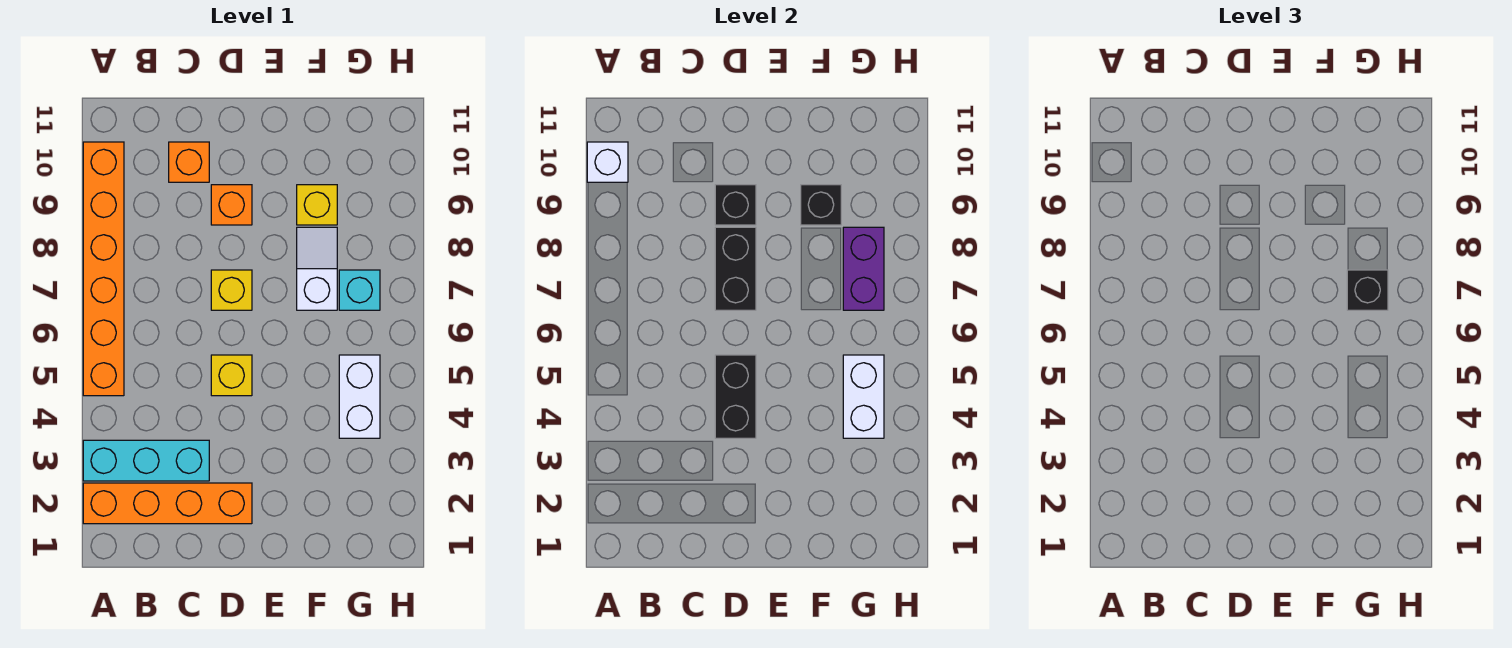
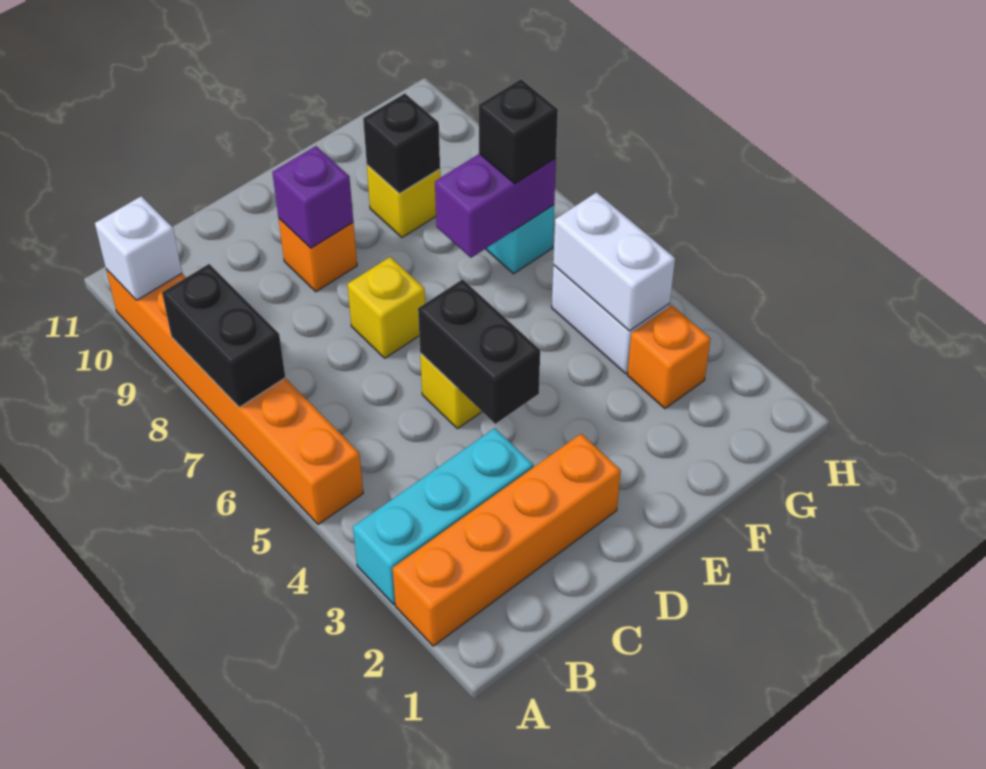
orange 1x1 brick [169,142,209,182] -> orange 1x1 brick moved to [627,305,711,409]
black 1x2 brick [715,227,756,310] -> black 1x2 brick moved to [162,264,285,407]
black 1x1 brick [715,185,756,225] -> purple 1x1 brick [272,146,353,248]
white 1x2 slope [297,227,337,310] -> none
purple 1x2 brick [843,227,884,310] -> purple 1x2 brick turned to [435,154,556,258]

